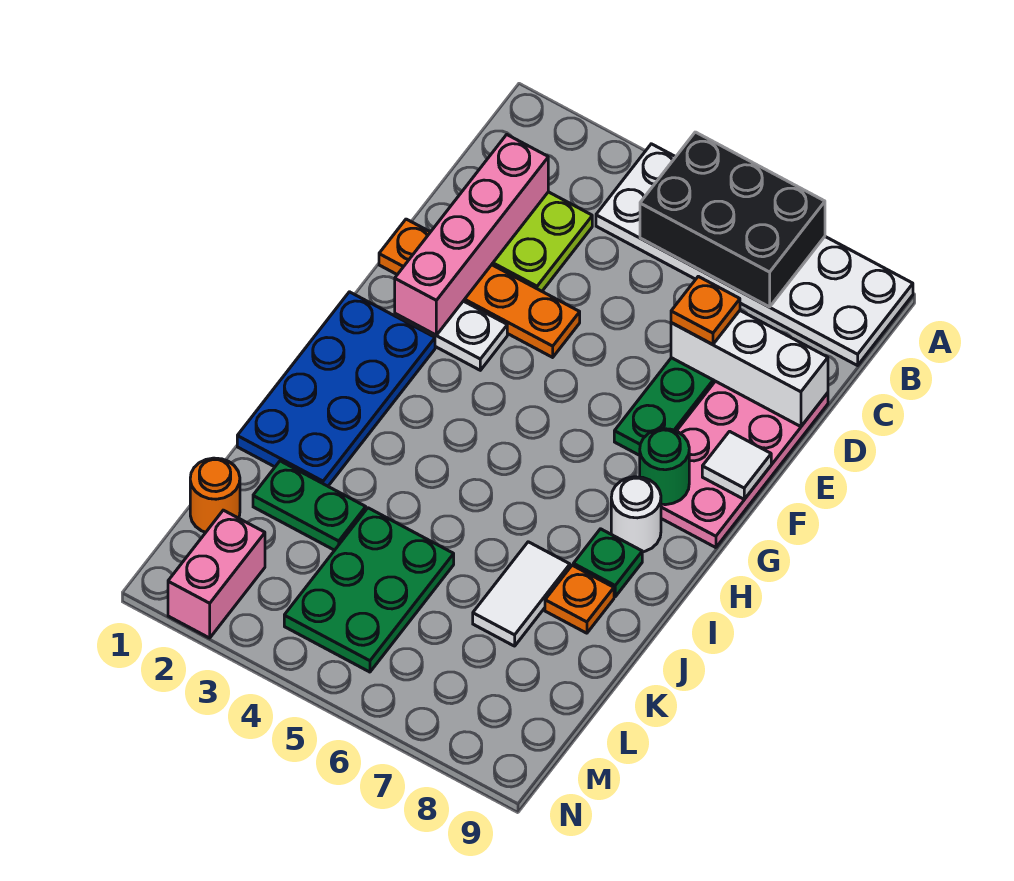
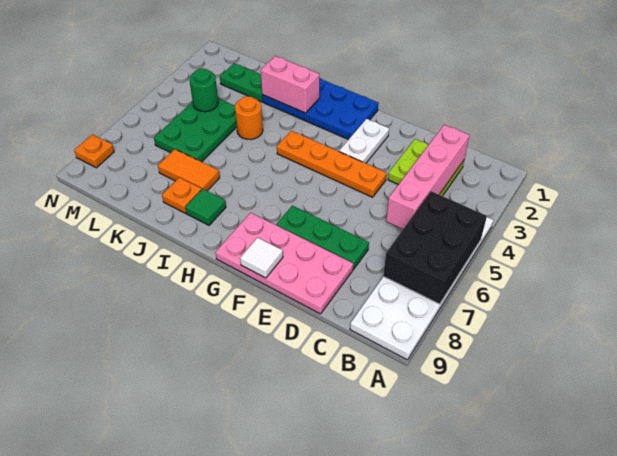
pink 1x4 brick [395,135,548,335] -> pink 1x4 brick turned to [386,125,469,229]
white 1x3 brick [671,311,828,427] -> none
orange 1x1 plate [671,276,740,345] -> orange 1x1 plate moved to [74,134,114,168]
orange 1x4 plate [379,219,580,357] -> orange 1x4 plate turned to [277,131,387,197]
green 1x1 round brick [640,429,689,505] -> green 1x1 round brick moved to [189,68,218,112]
white 1x1 round brick [611,477,661,552] -> none
green 1x1 plate [573,529,642,597] -> green 1x1 tile [185,189,226,225]
white 1x2 tile [473,542,570,646] -> orange 1x2 tile [158,149,220,191]
green 1x2 plate [253,461,366,550] -> green 1x2 plate turned to [220,63,263,102]
green 2x3 plate [284,508,454,672] -> green 2x3 plate turned to [154,98,237,162]
orange 1x1 round brick [190,458,240,532] -> orange 1x1 round brick moved to [235,96,263,139]
pink 1x2 brick [168,510,265,638] -> pink 1x2 brick moved to [261,56,319,113]

